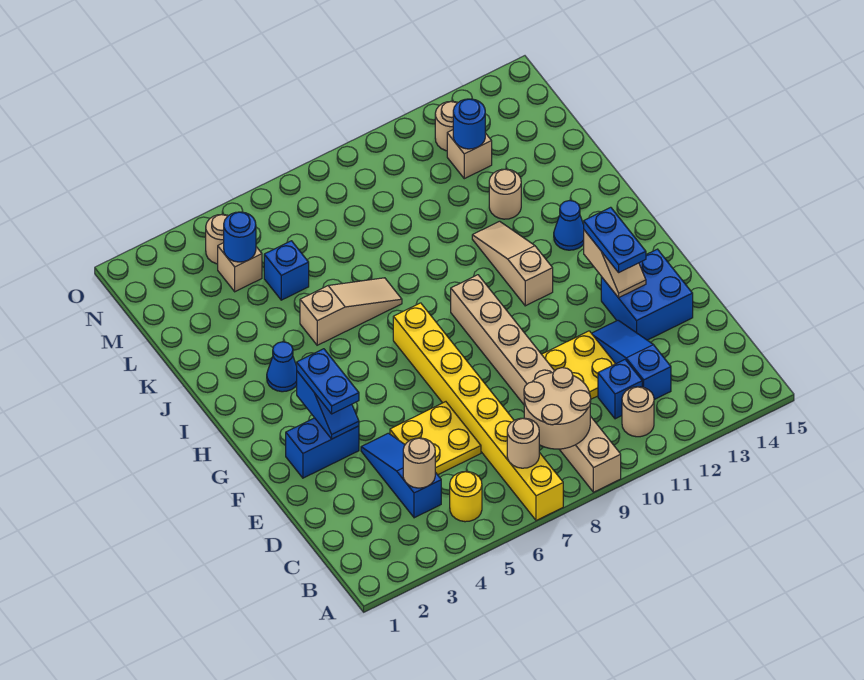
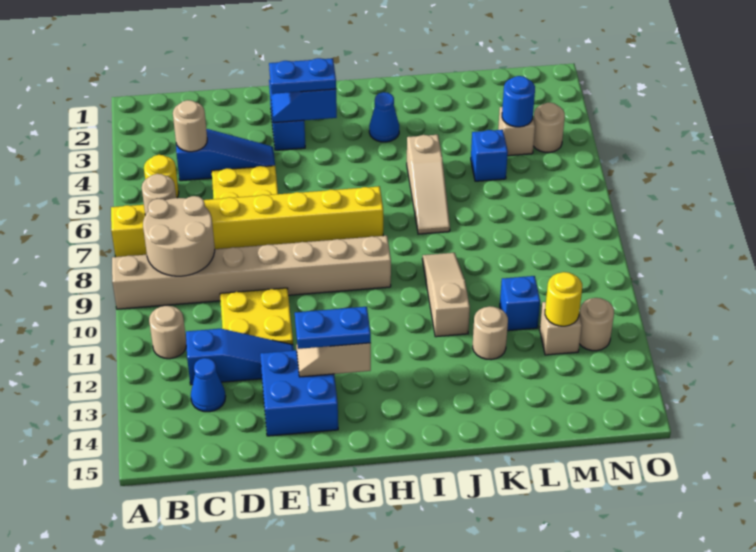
blue 1x1 brick [598,360,642,419] -> blue 1x1 brick moved to [500,276,540,331]
tan 1x3 slope [472,221,553,306] -> tan 1x3 slope turned to [422,253,470,337]
blue 1x1 cone [554,201,584,250] -> blue 1x1 cone moved to [191,358,226,412]
blue 1x1 round brick [453,99,485,149] -> yellow 1x1 round brick [545,272,582,326]

